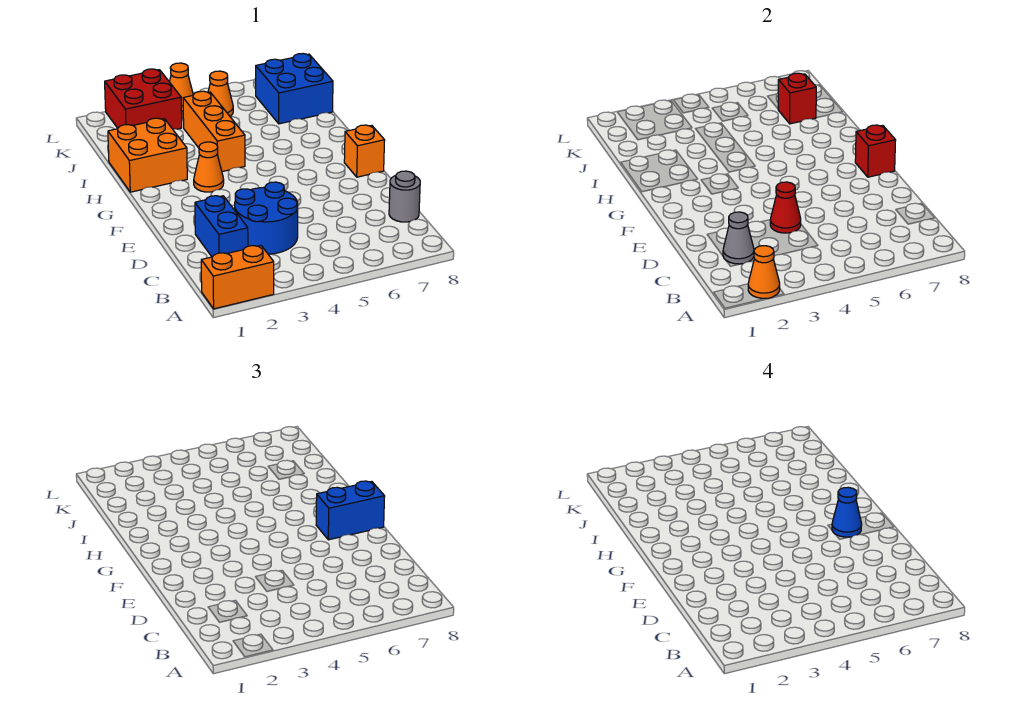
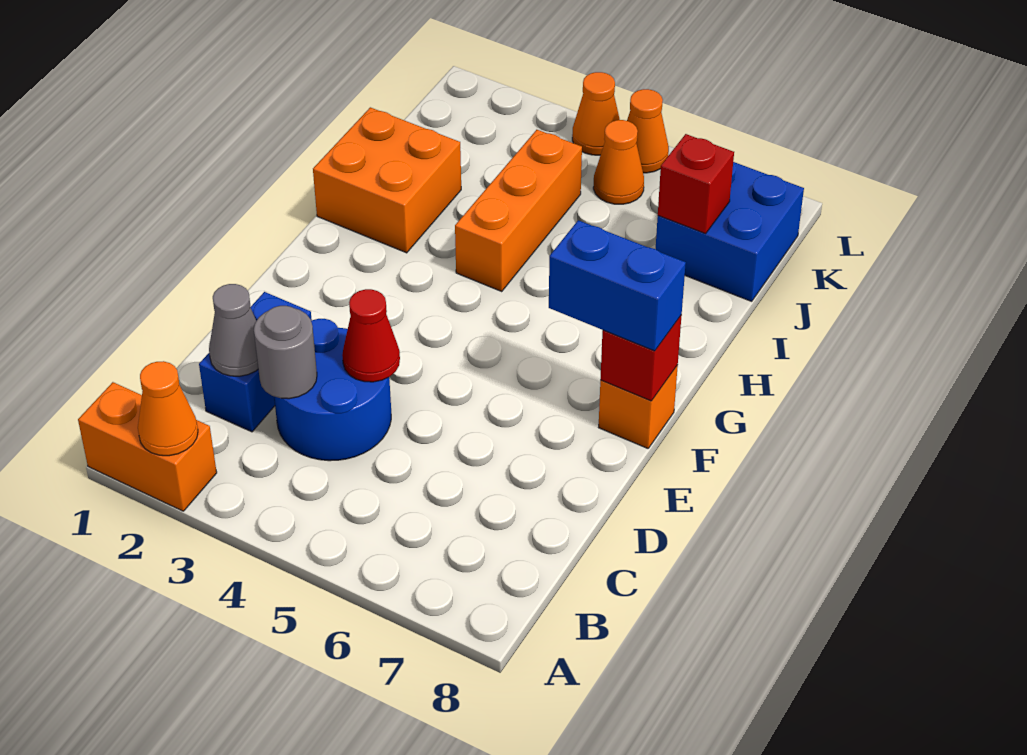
grey 1x1 round brick [389,171,420,222] -> grey 1x1 round brick moved to [254,306,317,399]
blue 1x1 cone [832,487,862,537] -> none
orange 1x1 cone [194,142,224,192] -> orange 1x1 cone moved to [627,89,669,173]
red 2x2 brick [105,69,182,129] -> none

